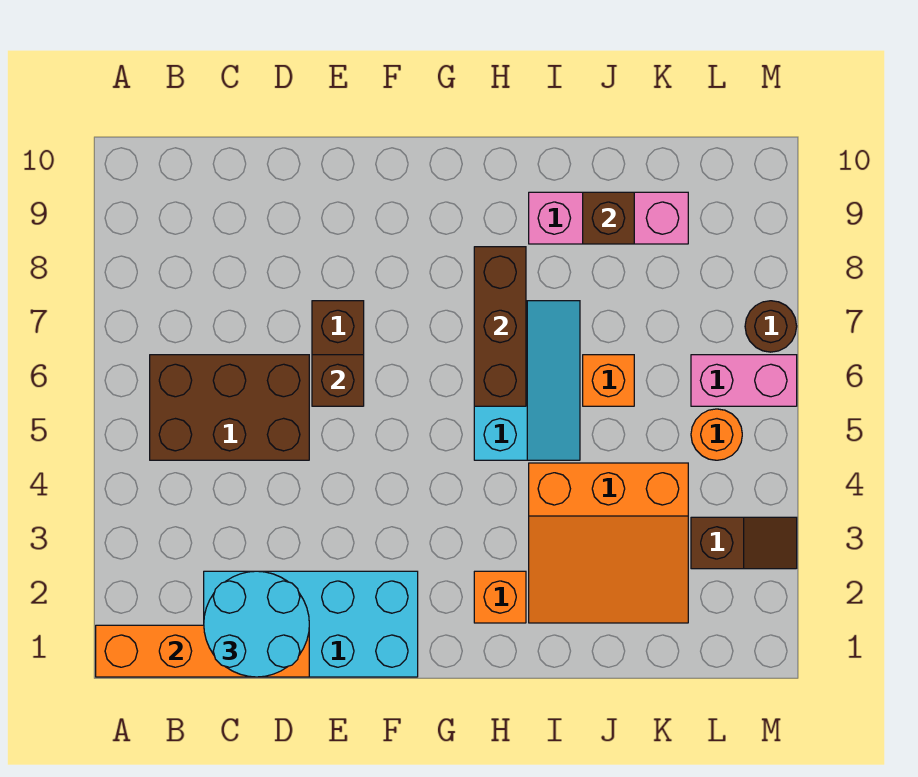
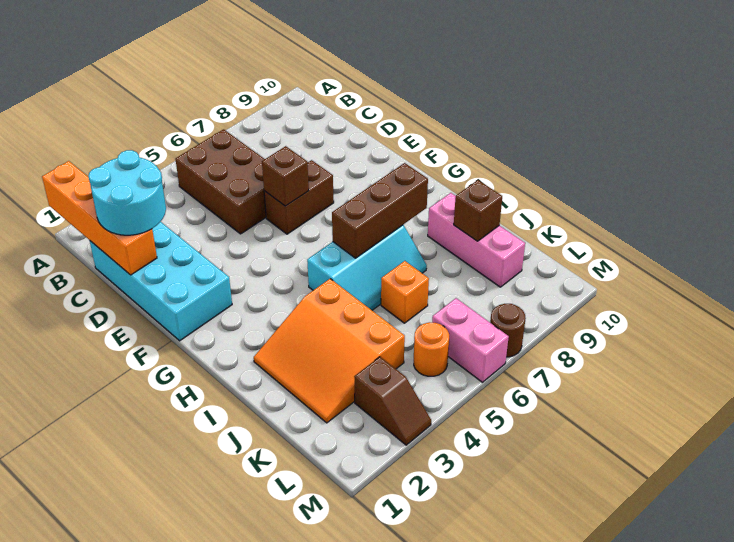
orange 1x1 brick [474,571,526,623] -> none

